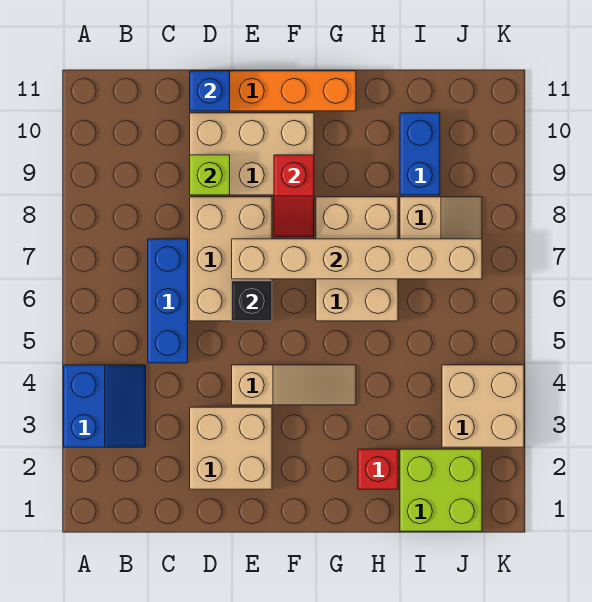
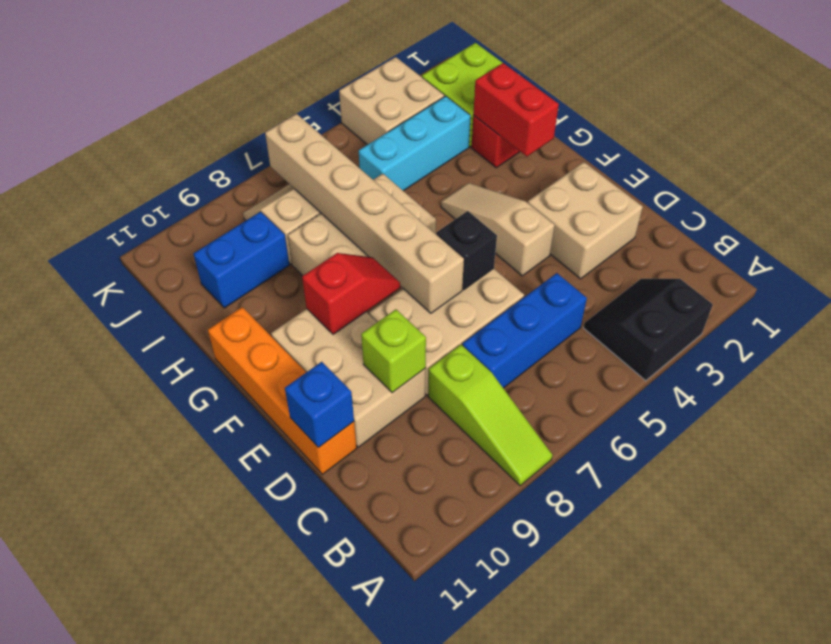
blue 2x2 slope [64,365,146,447] -> black 2x2 slope [584,279,713,381]
none -> lime 1x3 slope [428,345,552,486]
none -> red 1x2 brick [473,63,559,157]
none -> cyan 1x3 brick [359,96,471,191]

